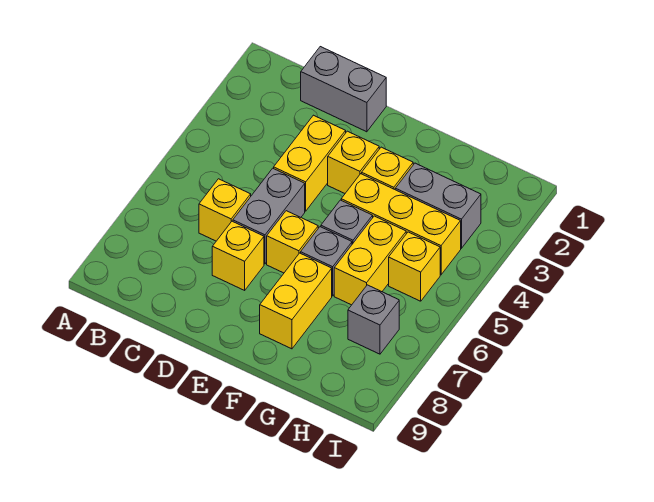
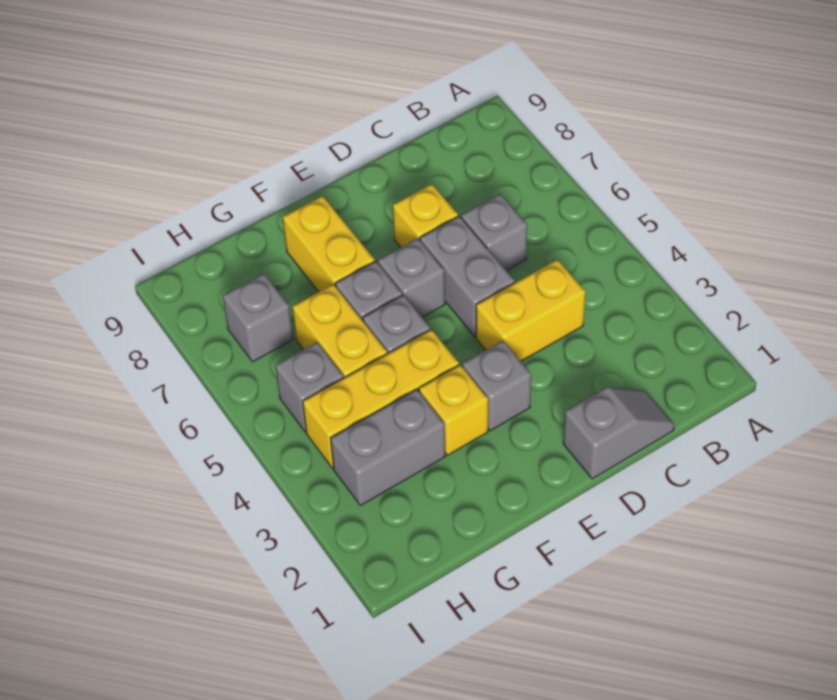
grey 1x2 brick [301,47,386,132] -> grey 1x2 slope [563,387,674,479]
yellow 1x1 brick [199,179,251,241] -> grey 1x1 brick [461,194,527,271]
yellow 1x2 brick [274,115,346,211] -> yellow 1x2 brick turned to [476,259,586,361]
yellow 1x1 brick [328,131,379,193] -> grey 1x1 brick [462,341,531,431]
yellow 1x1 brick [267,211,318,273] -> grey 1x1 brick [378,239,445,317]
yellow 1x1 brick [389,232,440,301] -> grey 1x1 brick [275,342,344,432]

